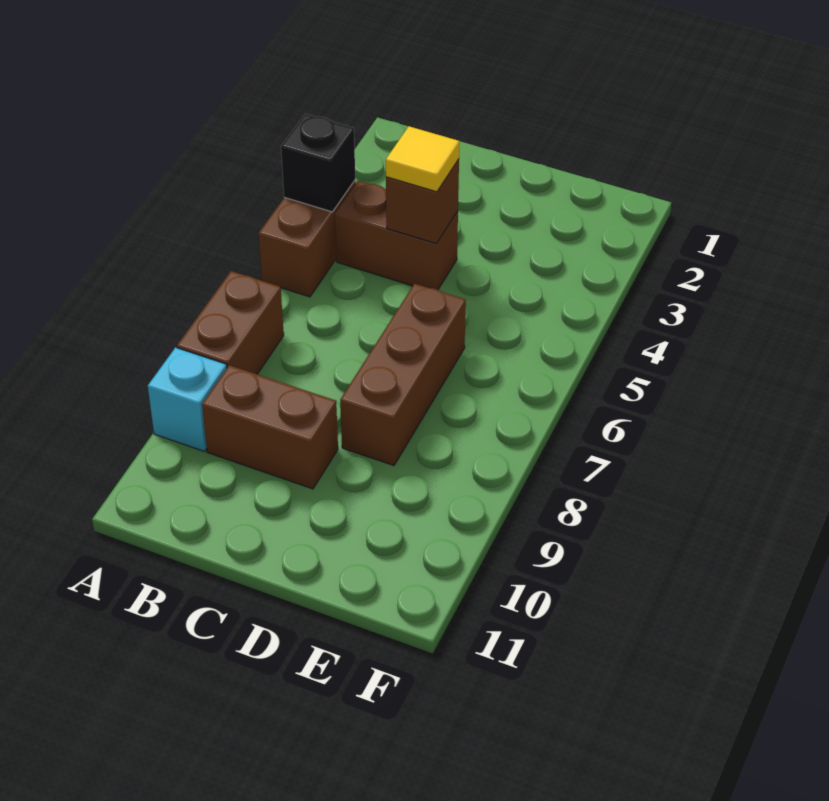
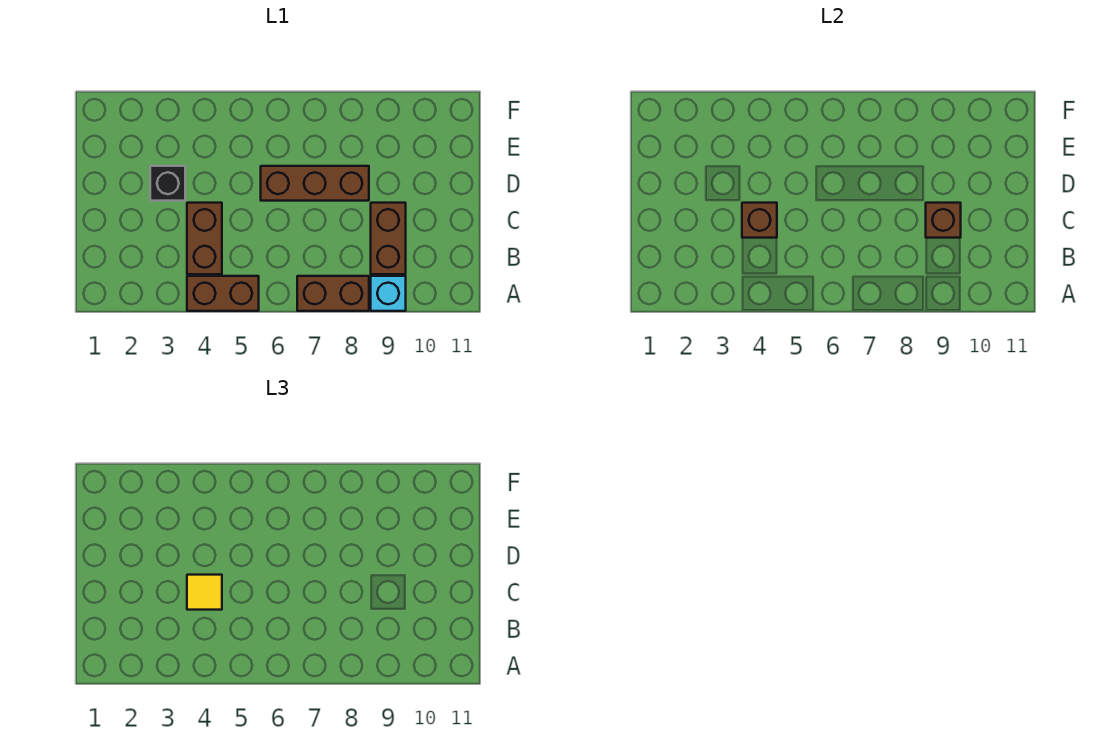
black 1x1 brick [281,114,355,212] -> black 1x1 brick moved to [150,166,185,201]
none -> brown 1x1 brick [926,203,961,238]

